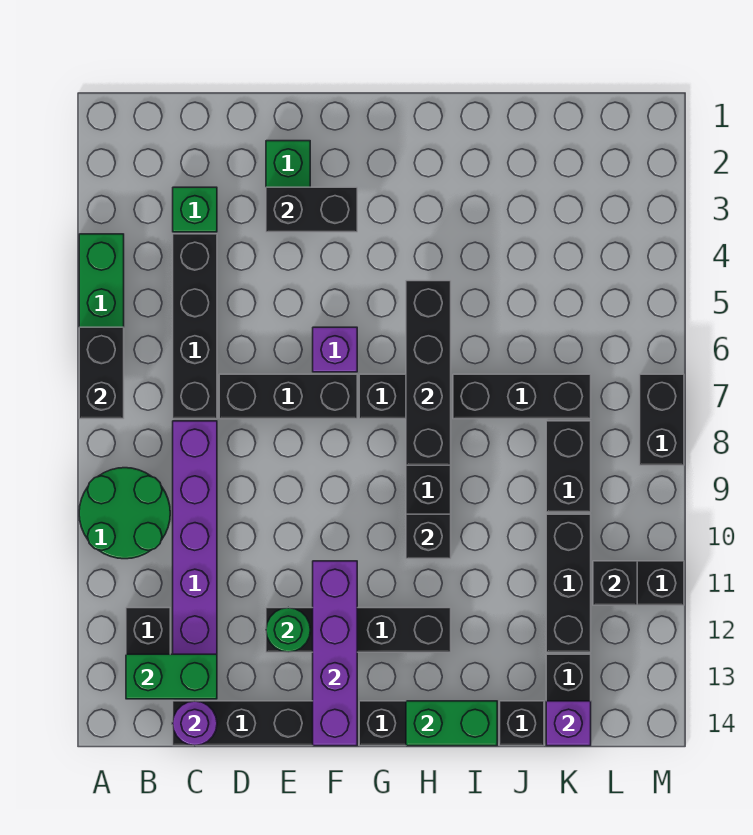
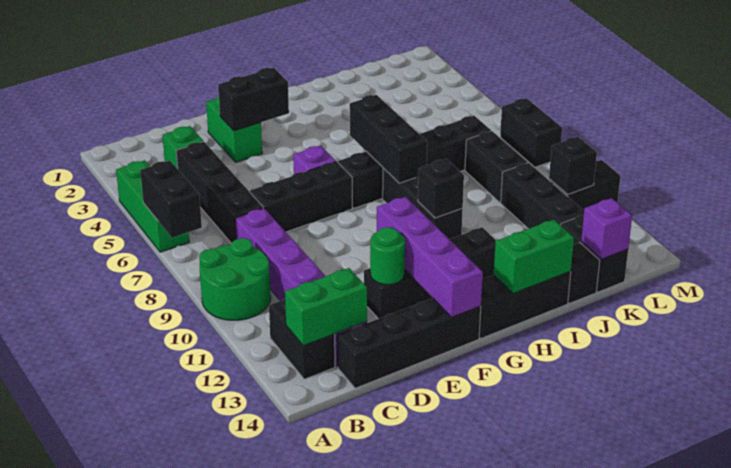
purple 1x1 round brick [173,701,217,746] -> none
black 1x4 brick [406,281,451,465] -> black 1x3 brick [350,95,427,183]

